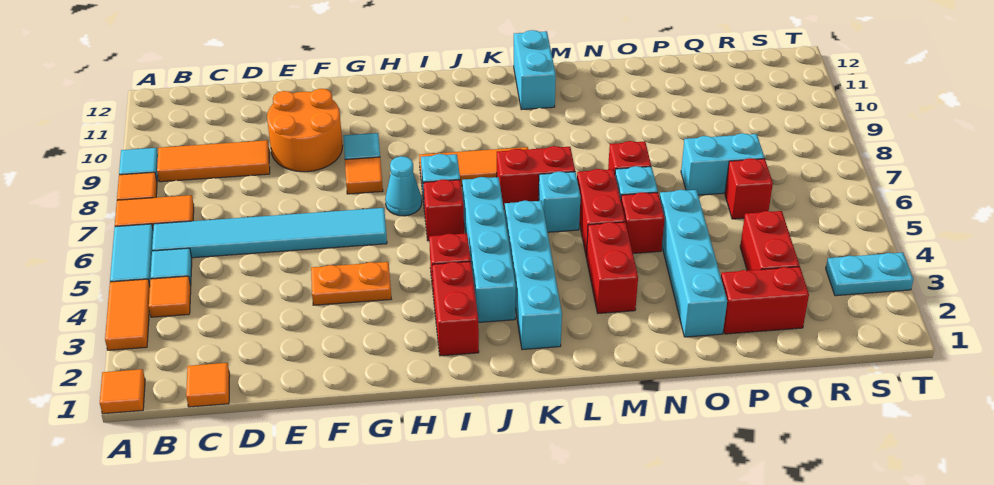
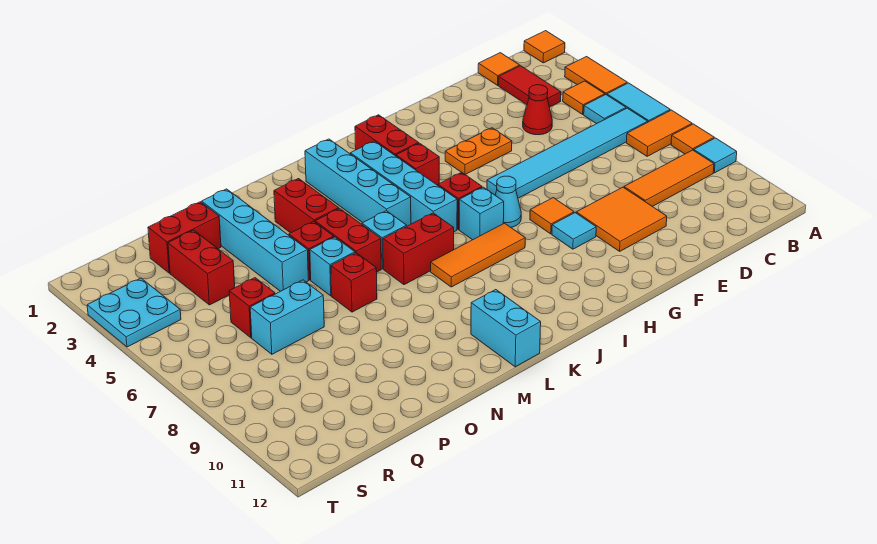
none -> red 1x2 tile [499,66,561,107]
none -> red 1x1 cone [523,85,552,135]
orange 2x2 round brick [267,89,343,172] -> orange 2x2 tile [576,187,667,251]
cyan 1x2 plate [826,253,913,296] -> cyan 2x2 plate [87,278,181,347]

